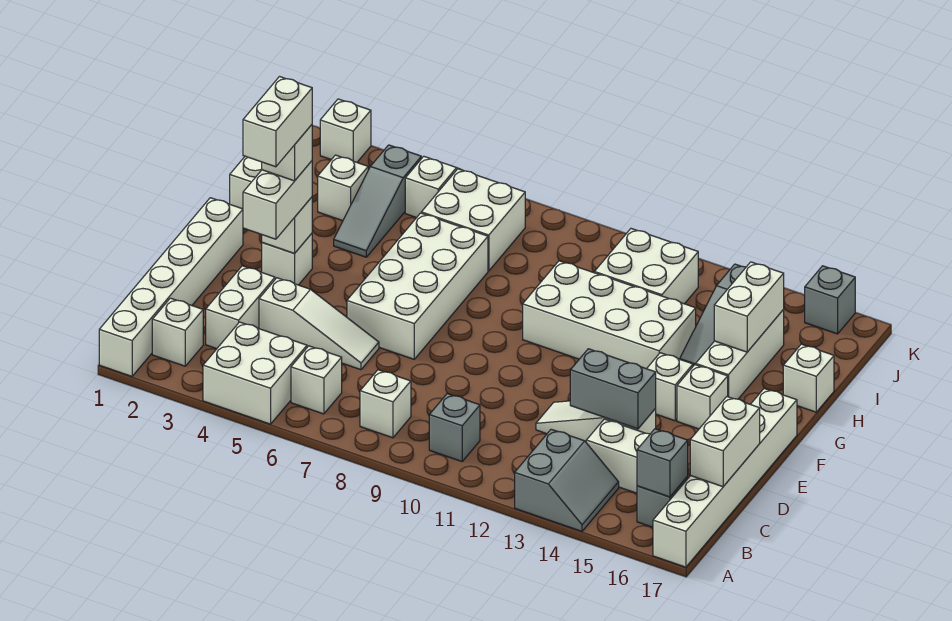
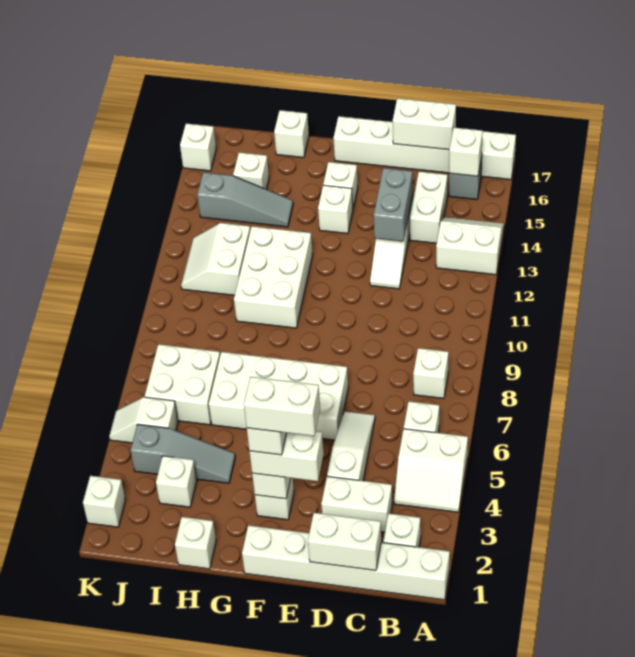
white 2x2 brick [203,322,307,424] -> white 2x2 slope [394,429,468,512]
grey 2x2 slope [515,429,619,531] -> white 2x2 slope [436,217,504,275]
grey 1x1 brick [429,393,480,461] -> none
grey 1x1 brick [637,429,688,497] -> white 1x1 brick [449,128,483,176]
white 2x4 brick [523,261,696,369] -> white 2x3 brick [234,226,313,328]
white 1x3 brick [696,310,784,399] -> white 1x1 brick [233,152,269,189]
white 1x2 brick [714,262,784,352] -> white 1x2 brick moved to [308,513,381,570]
white 2x2 brick [594,229,698,304] -> white 2x2 slope [181,223,250,295]
grey 1x1 brick [805,266,855,334] -> white 1x1 brick [180,124,216,171]

